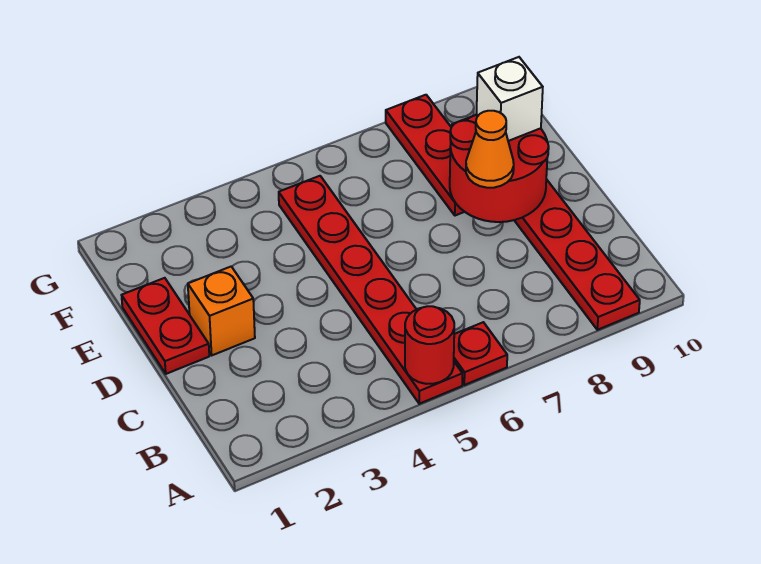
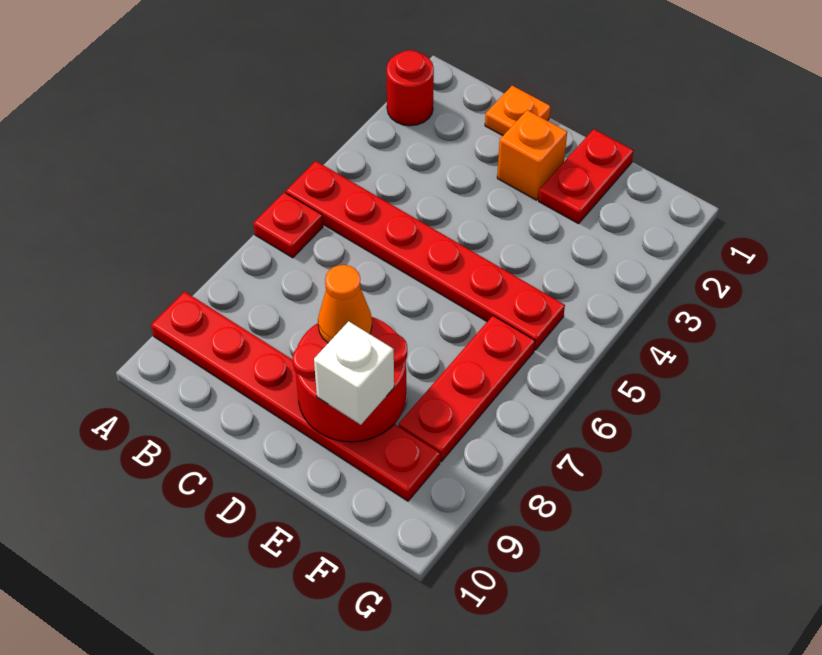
red 1x1 round brick [405,306,454,384] -> red 1x1 round brick moved to [386,50,434,126]
none -> orange 1x1 plate [485,86,551,136]
red 1x2 plate [122,278,209,374] -> red 1x2 plate turned to [539,129,634,224]
red 1x3 plate [386,95,464,216] -> red 1x3 plate turned to [399,316,535,462]

